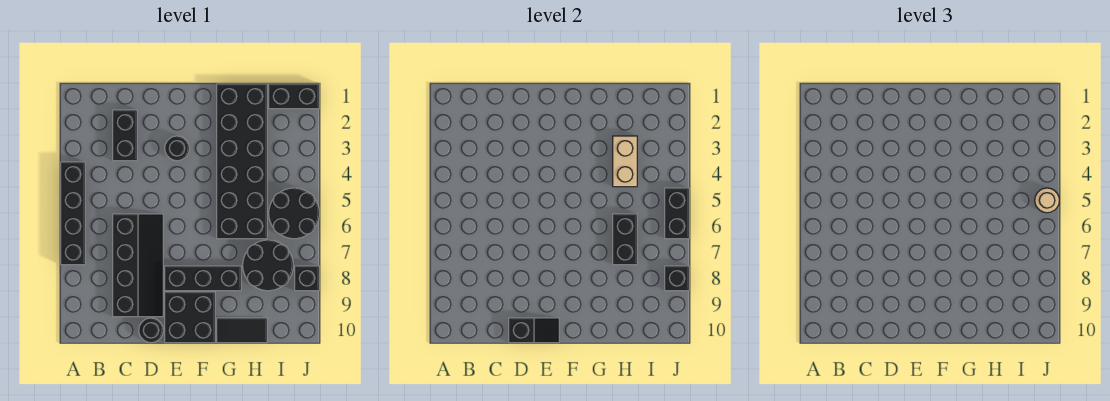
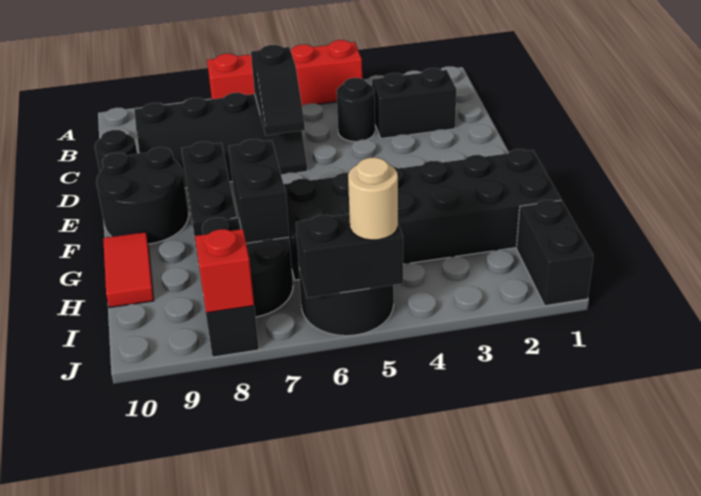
black 1x4 brick [61,162,85,265] -> red 1x4 brick [207,40,362,106]
black 1x2 slope [509,318,559,343] -> black 1x2 slope moved to [251,45,305,135]
black 1x1 round brick [165,136,189,161] -> black 1x1 round brick moved to [337,78,375,142]
black 2x2 brick [165,292,215,343] -> black 2x2 round brick [96,147,189,244]
black 1x2 tile [217,318,267,343] -> red 1x2 tile [103,232,154,308]
tan 1x2 brick [613,136,637,187] -> none
black 1x2 brick [613,214,637,265] -> black 1x2 brick turned to [229,139,289,243]
black 1x1 brick [665,266,689,291] -> red 1x1 brick [195,229,254,313]

